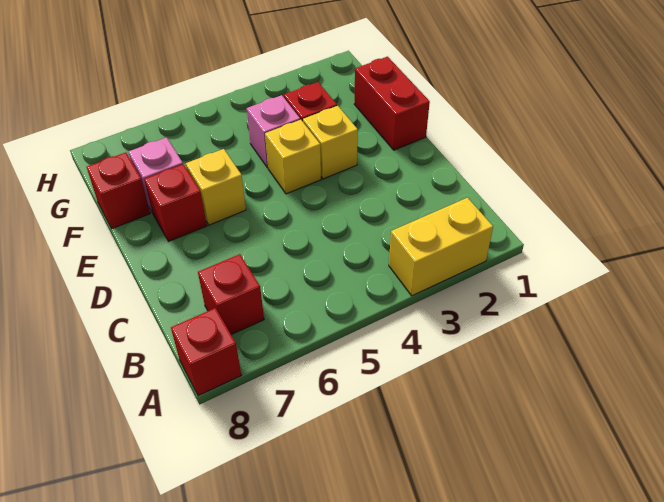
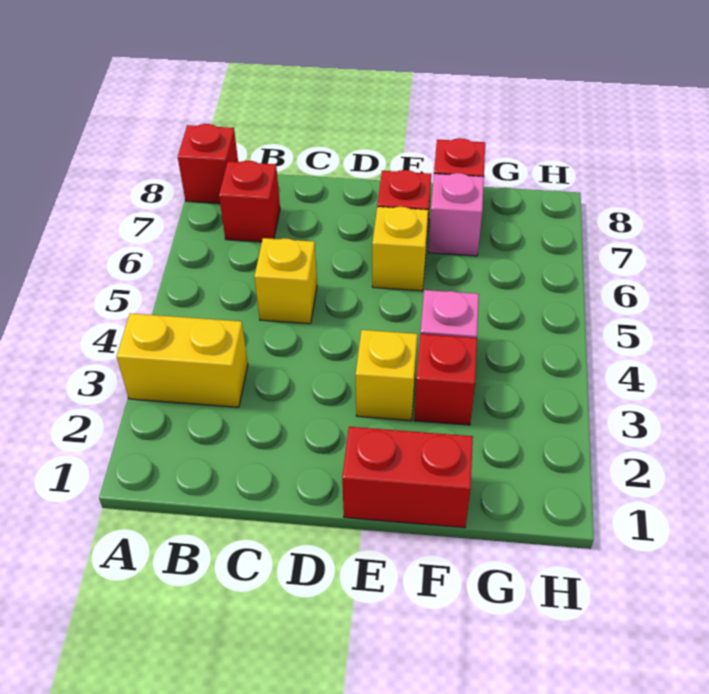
yellow 1x2 brick [389,198,493,296] -> yellow 1x2 brick turned to [117,314,248,407]
yellow 1x1 brick [265,120,321,194] -> yellow 1x1 brick moved to [254,238,317,324]

